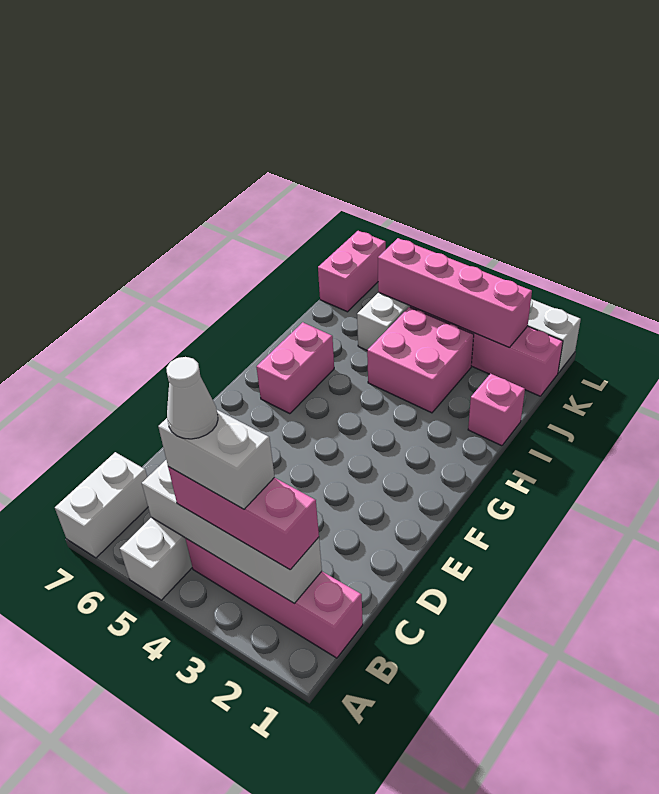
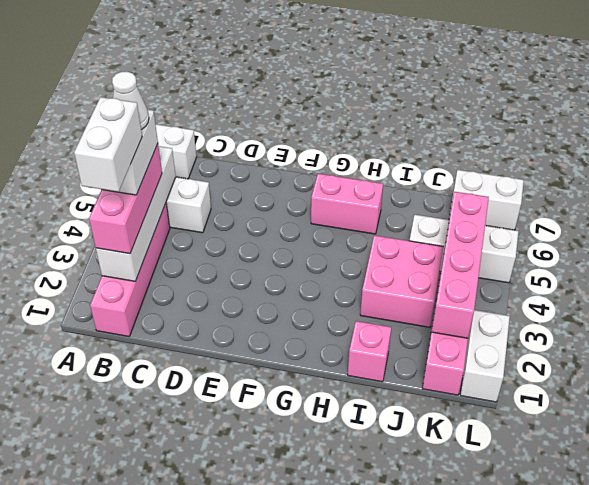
none -> white 1x2 brick [74,97,142,192]
pink 1x2 brick [318,231,386,312] -> white 1x2 brick [449,170,524,230]

